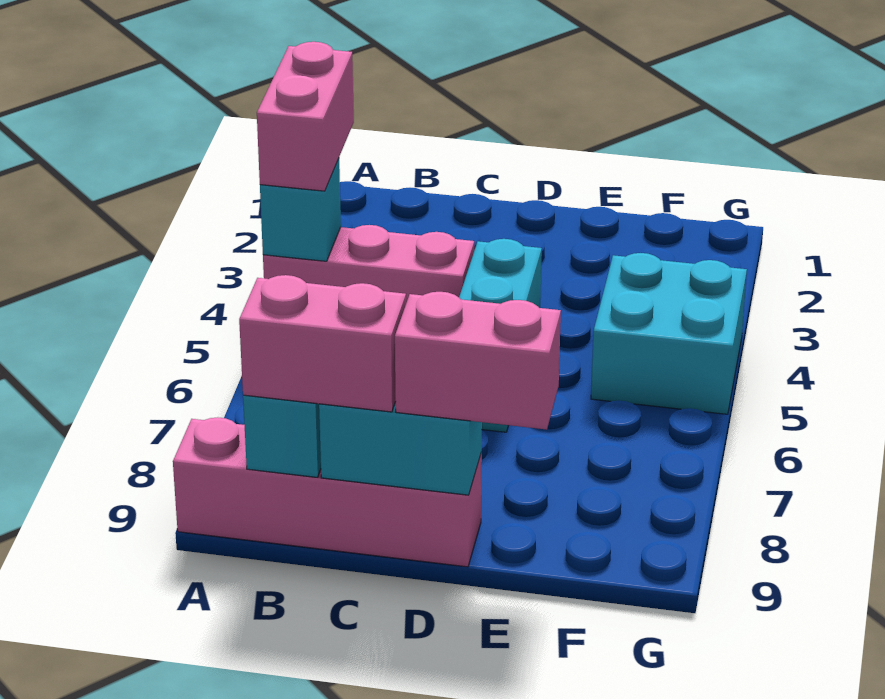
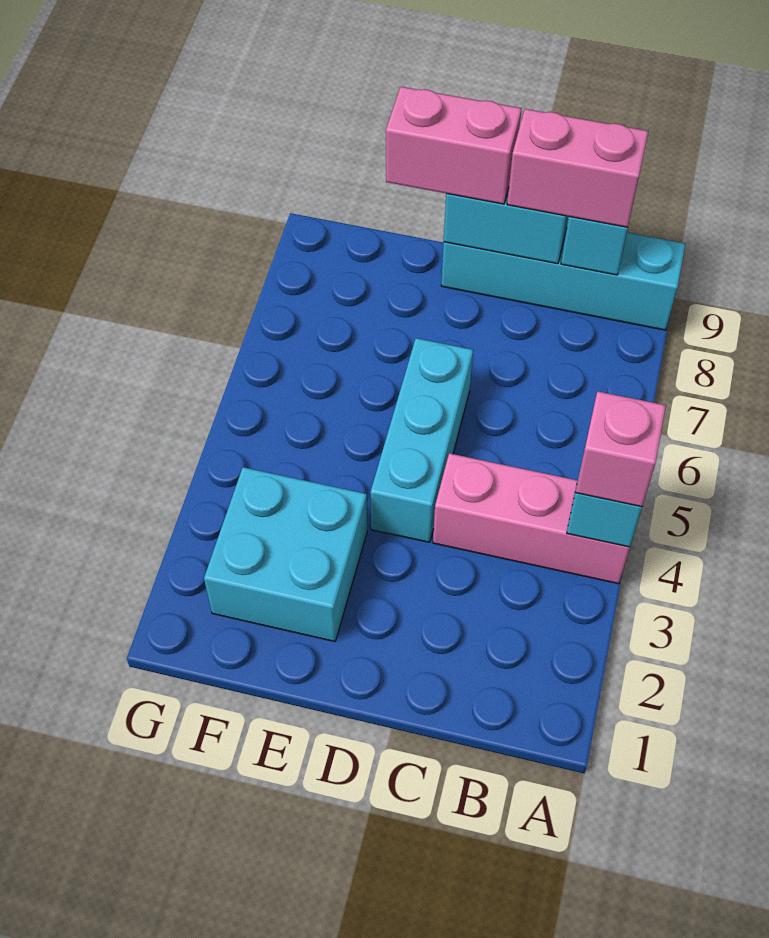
pink 1x2 brick [257,42,354,191] -> pink 1x1 brick [576,391,666,507]
pink 1x4 brick [173,417,482,567] -> cyan 1x4 brick [441,229,686,330]
cyan 2x2 brick [591,253,747,414] -> cyan 2x2 brick moved to [204,467,367,641]

